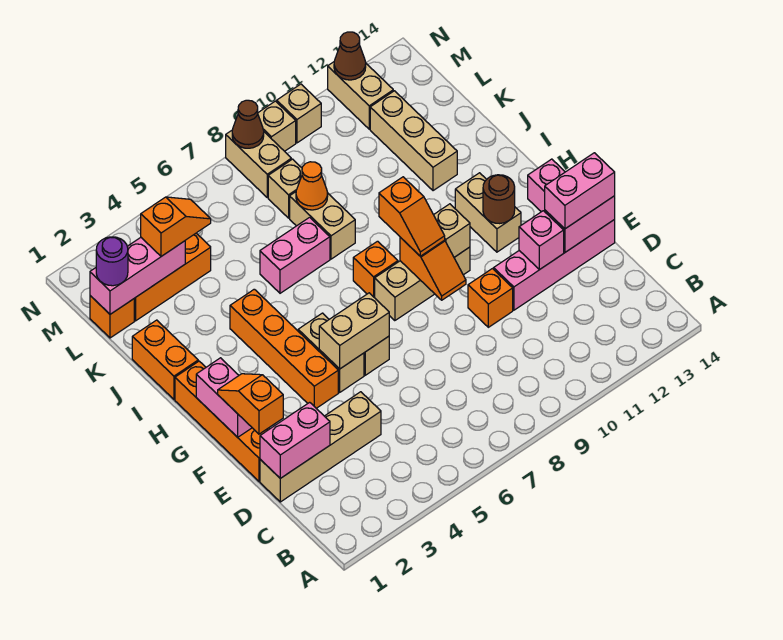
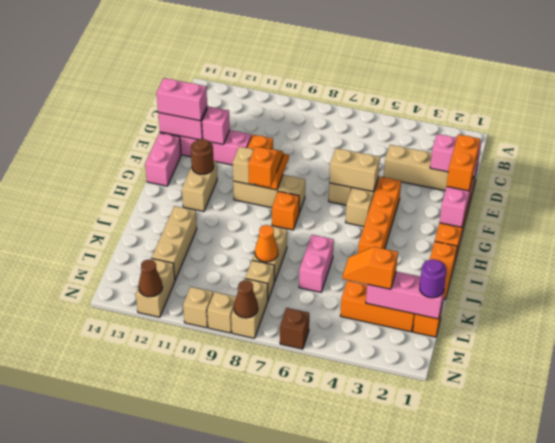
orange 1x2 slope [218,374,283,434] -> orange 1x2 brick [447,134,480,191]
pink 1x2 brick [260,217,330,293] -> pink 1x2 brick turned to [299,235,334,292]
none -> brown 1x1 brick [280,308,309,349]

